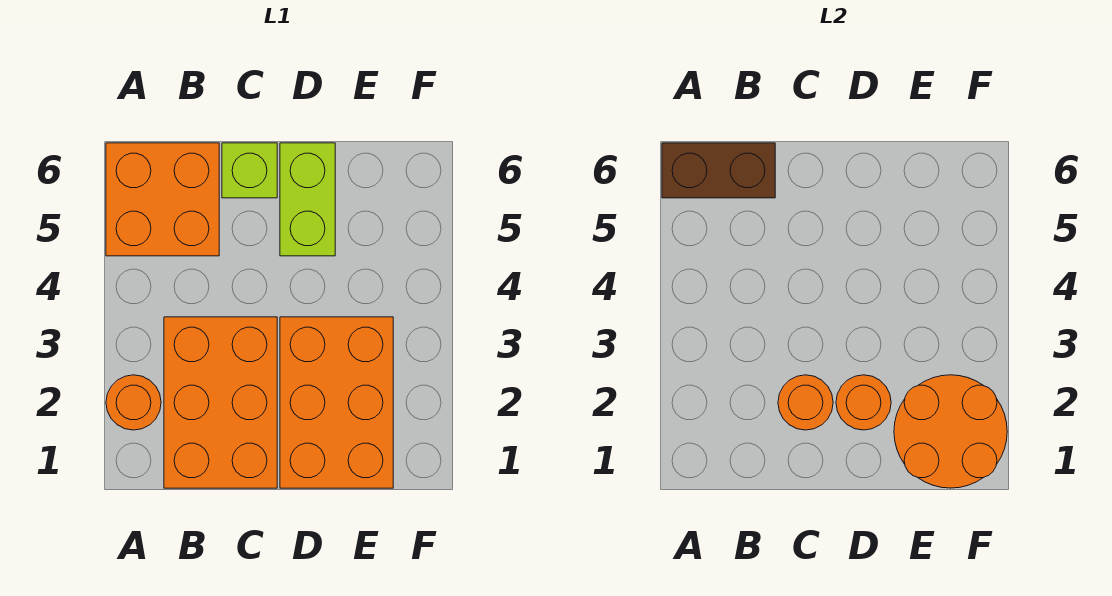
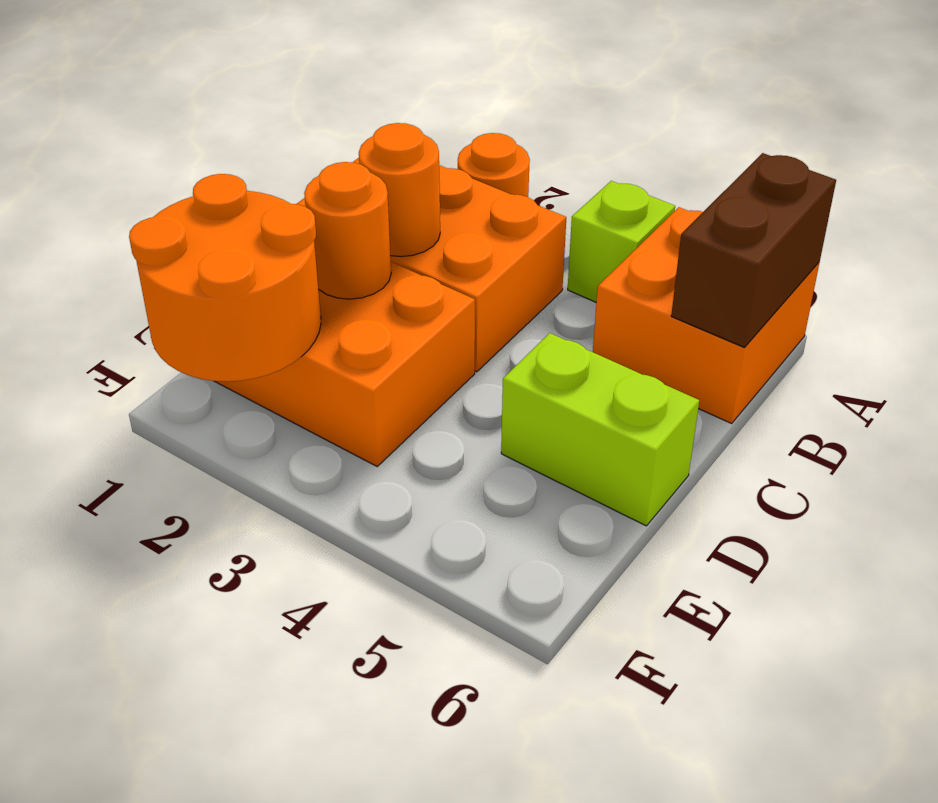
lime 1x1 brick [222,143,277,198] -> lime 1x1 brick moved to [568,181,675,302]

